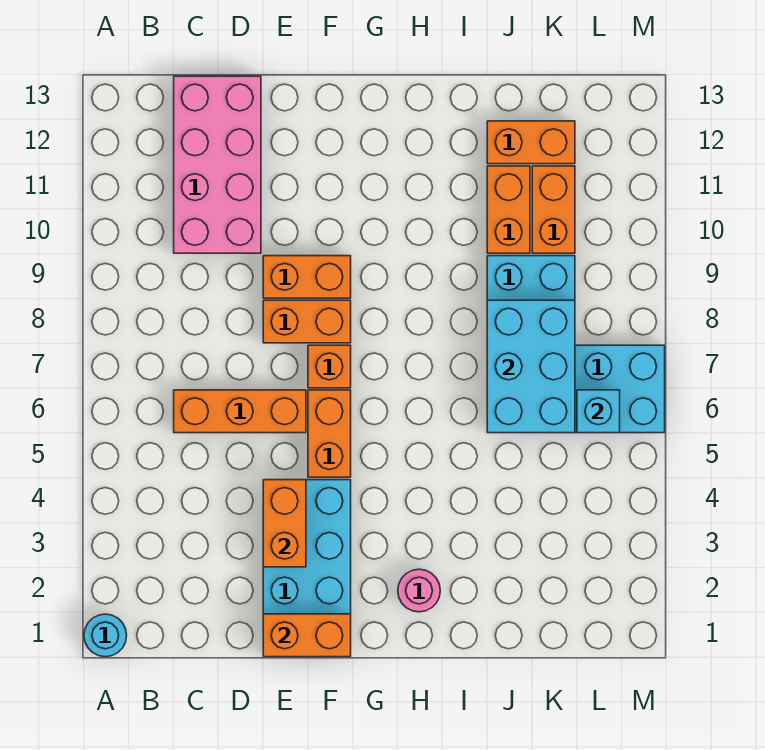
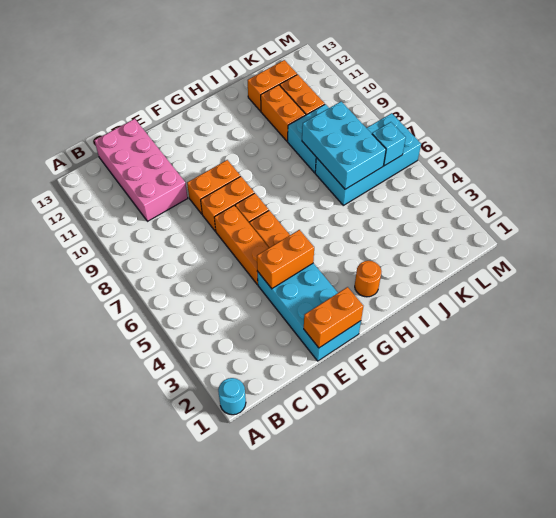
orange 1x3 brick [174,390,306,433] -> orange 1x3 brick turned to [214,205,269,285]
orange 1x2 brick [263,480,306,567] -> orange 1x2 brick turned to [257,230,314,289]
pink 1x1 round brick [398,569,440,612] -> orange 1x1 round brick [355,261,381,297]

